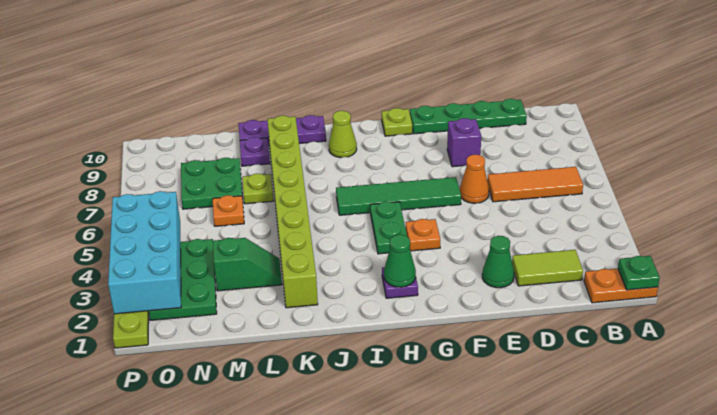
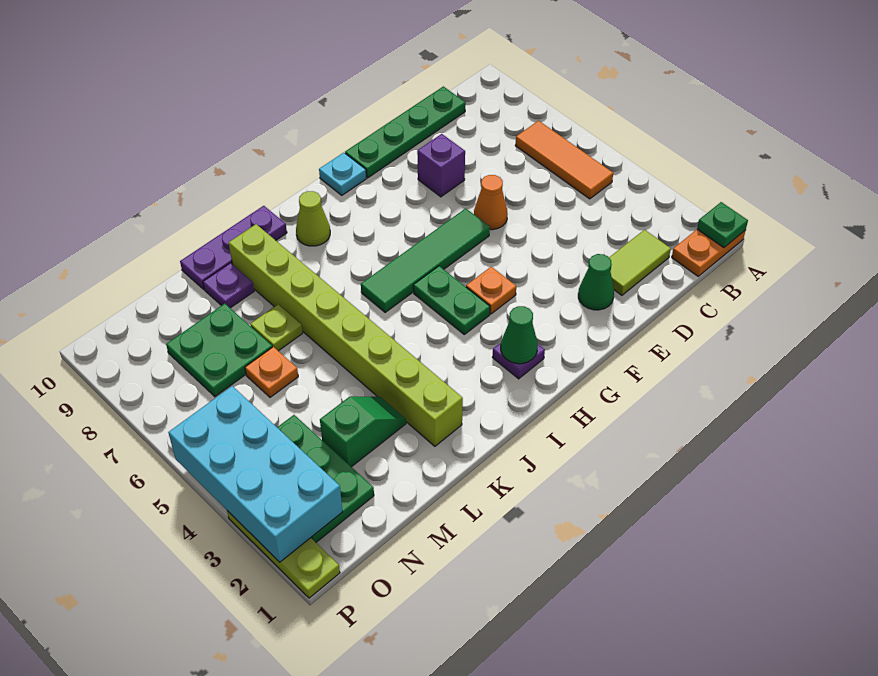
orange 1x3 tile [487,167,583,202] -> orange 1x3 tile turned to [515,121,613,199]
lime 1x1 plate [382,108,412,136] -> cyan 1x1 plate [319,153,366,195]

